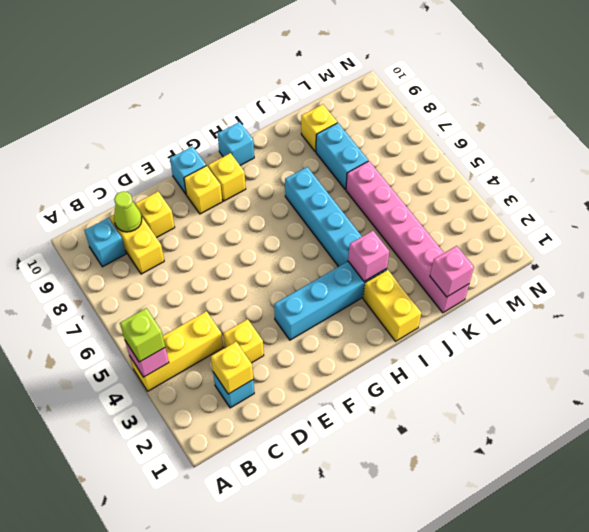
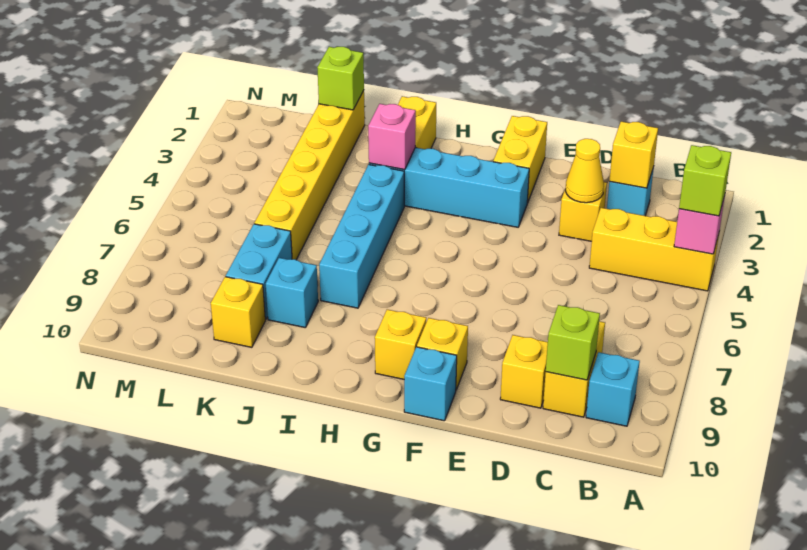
lime 1x1 cone [114,191,142,232] -> lime 1x1 brick [546,305,600,380]
none -> yellow 1x1 cone [565,139,604,203]
none -> yellow 1x2 brick [493,116,547,203]
cyan 1x1 brick [218,122,254,165] -> cyan 1x1 brick moved to [266,258,318,328]
pink 1x6 brick [346,161,469,313] -> yellow 1x6 brick [254,91,365,260]
pink 1x1 brick [430,246,474,297] -> lime 1x1 brick [317,47,364,110]

